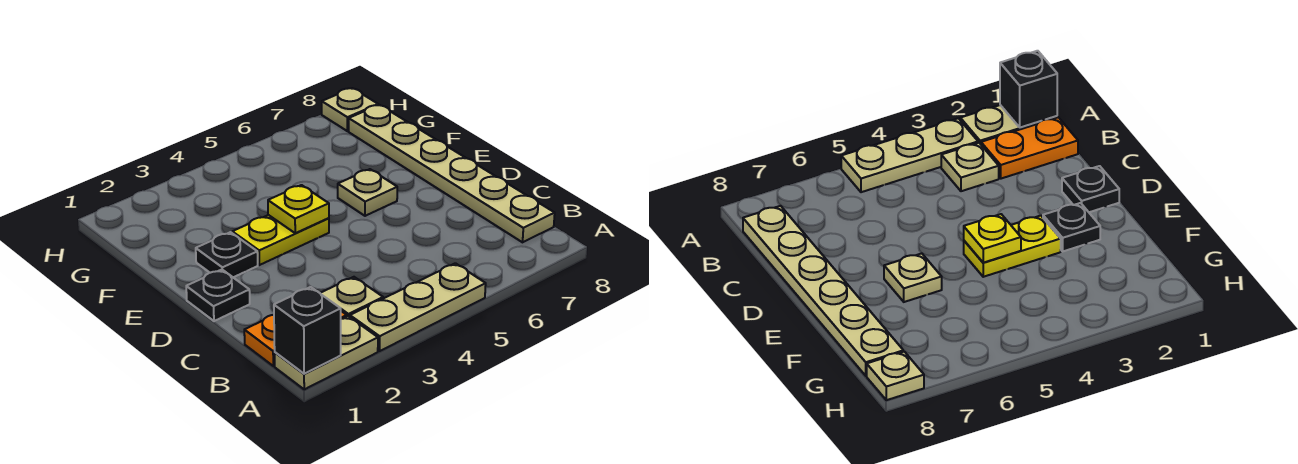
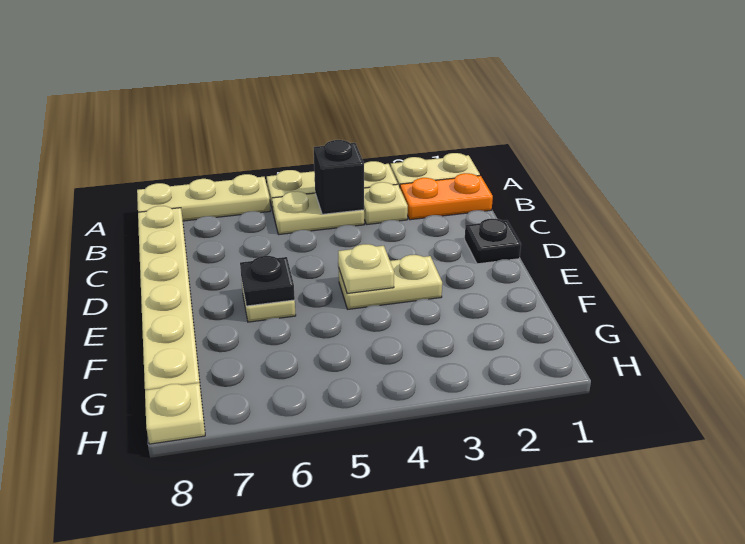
black 1x1 brick [274,287,341,374] -> black 1x1 brick moved to [314,140,364,214]
none -> tan 1x3 plate [137,174,270,221]
none -> tan 1x2 plate [272,191,364,234]
black 1x1 plate [196,232,258,277] -> black 1x1 plate moved to [240,256,295,306]
yellow 1x2 plate [232,215,329,265] -> tan 1x2 plate [339,255,442,309]
yellow 1x1 plate [268,185,329,233] -> tan 1x1 plate [338,244,394,294]

